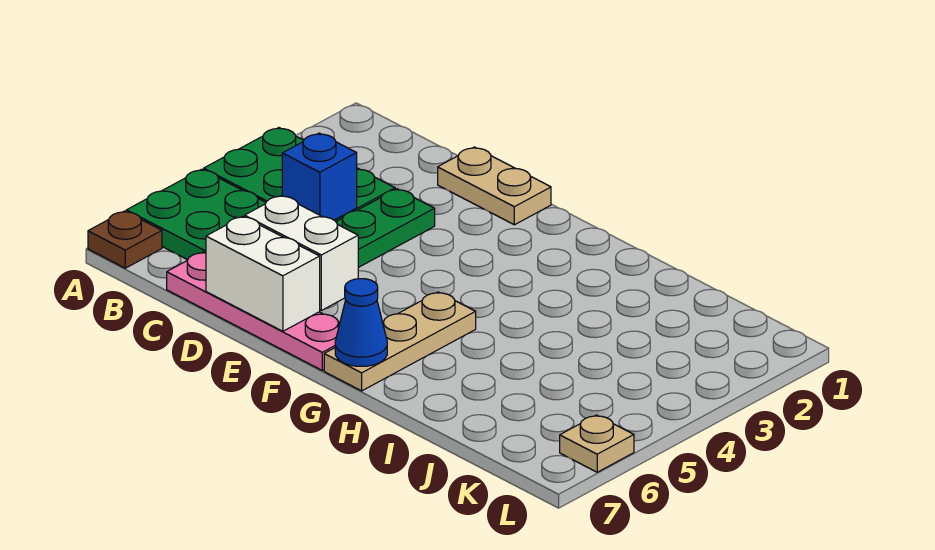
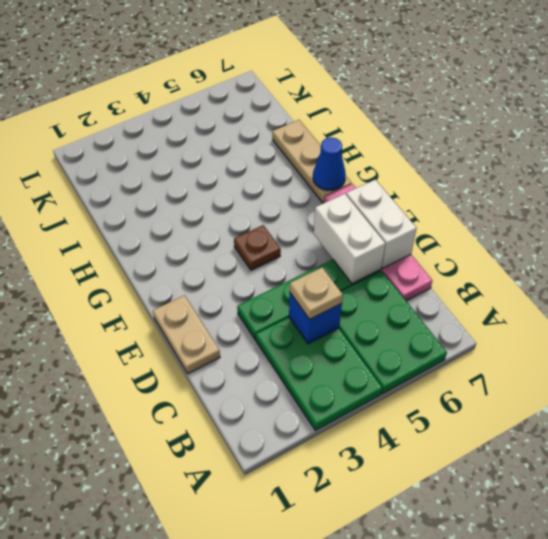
brown 1x1 plate [88,211,162,268] -> brown 1x1 plate moved to [234,225,281,270]
tan 1x3 plate [324,292,476,391] -> tan 1x3 plate turned to [272,120,351,203]
tan 1x1 plate [560,415,634,472] -> tan 1x1 plate moved to [290,268,343,319]

